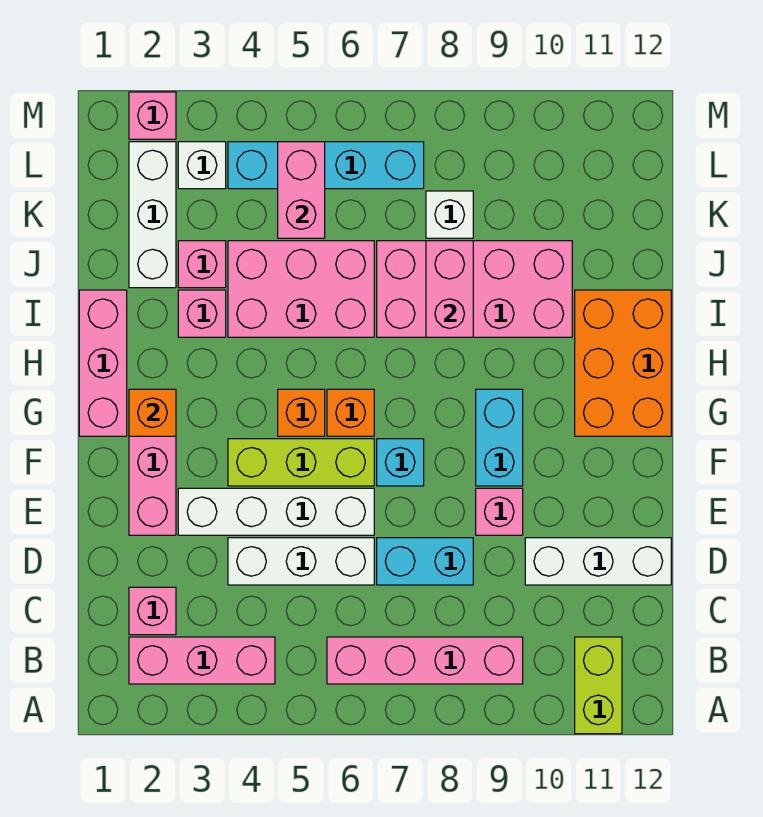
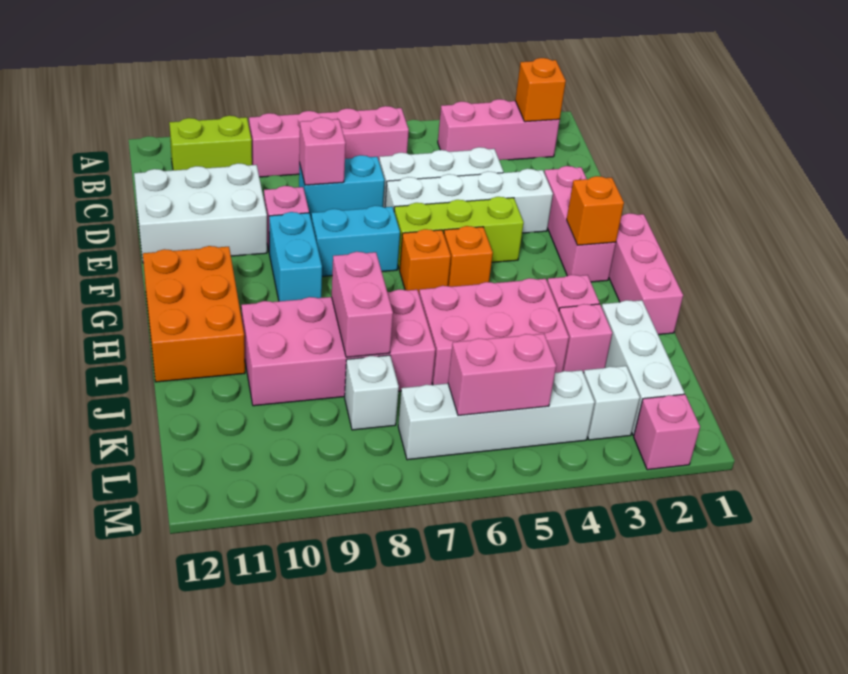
lime 1x2 brick [575,637,622,734] -> lime 1x2 brick turned to [169,116,252,170]
none -> orange 1x1 brick [515,58,566,122]
pink 1x1 brick [129,587,176,635] -> pink 1x1 brick moved to [299,117,346,185]
white 1x3 brick [525,538,671,585] -> white 2x3 brick [134,163,267,263]
cyan 1x1 brick [377,439,424,486] -> cyan 1x2 brick [311,206,400,276]
pink 1x2 brick [278,142,325,238] -> pink 1x2 brick turned to [448,334,556,415]
cyan 1x4 brick [228,142,424,189] -> white 1x4 brick [398,370,595,460]

